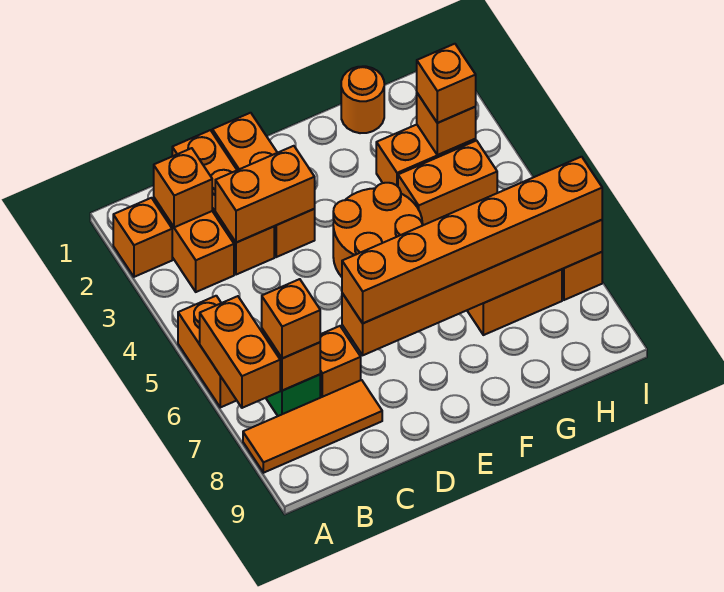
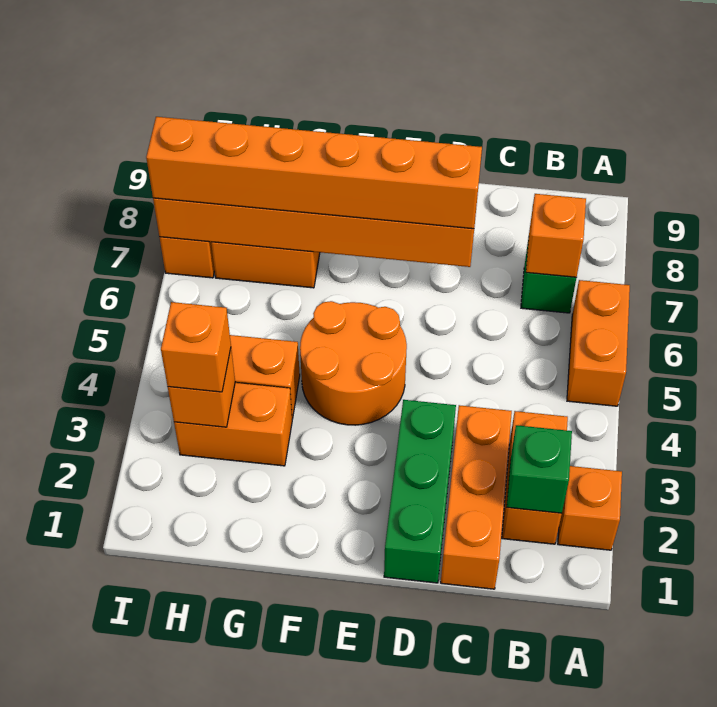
orange 1x2 brick [200,296,280,408] -> none
orange 1x3 tile [243,380,382,473] -> none
orange 1x1 brick [154,148,212,227] -> green 1x1 brick [507,425,572,514]
orange 1x1 brick [262,279,320,358] -> none
orange 1x2 brick [215,146,315,243] -> none
orange 1x1 brick [320,326,361,398] -> none
orange 1x3 brick [212,113,315,257] -> green 1x3 brick [384,400,456,583]
orange 1x1 round brick [341,66,384,133] -> none

